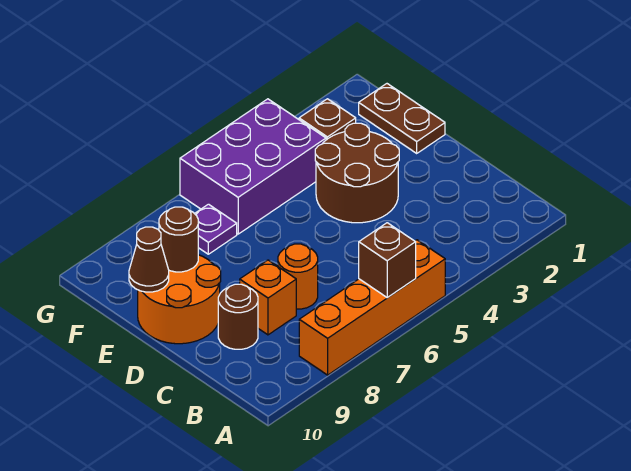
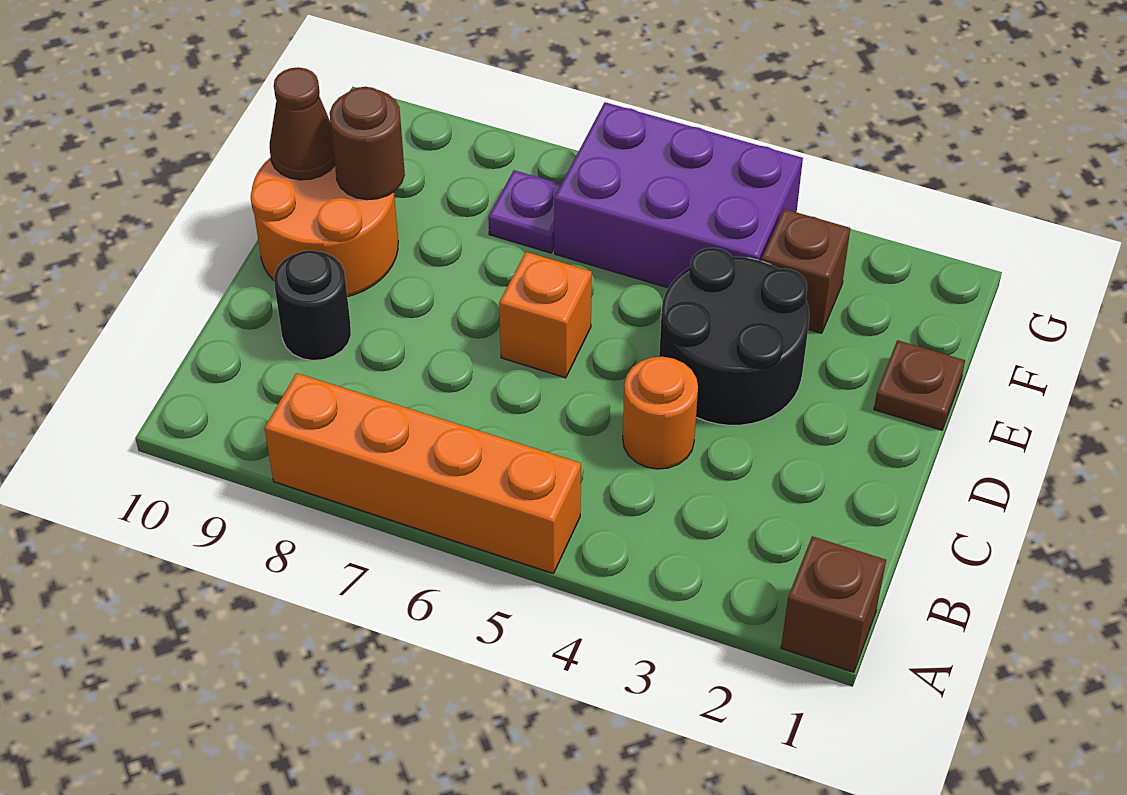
brown 1x1 brick [359,223,416,298] -> brown 1x1 brick moved to [781,536,886,672]
orange 1x1 round brick [278,244,318,309] -> orange 1x1 round brick moved to [623,357,698,469]
orange 1x1 brick [240,260,296,335] -> orange 1x1 brick moved to [499,252,592,378]
brown 1x1 round brick [218,284,258,349] -> black 1x1 round brick [274,250,351,361]
brown 2x2 round brick [315,123,399,223] -> black 2x2 round brick [659,248,810,425]
brown 1x2 plate [359,84,445,153] -> brown 1x1 plate [874,340,965,430]

